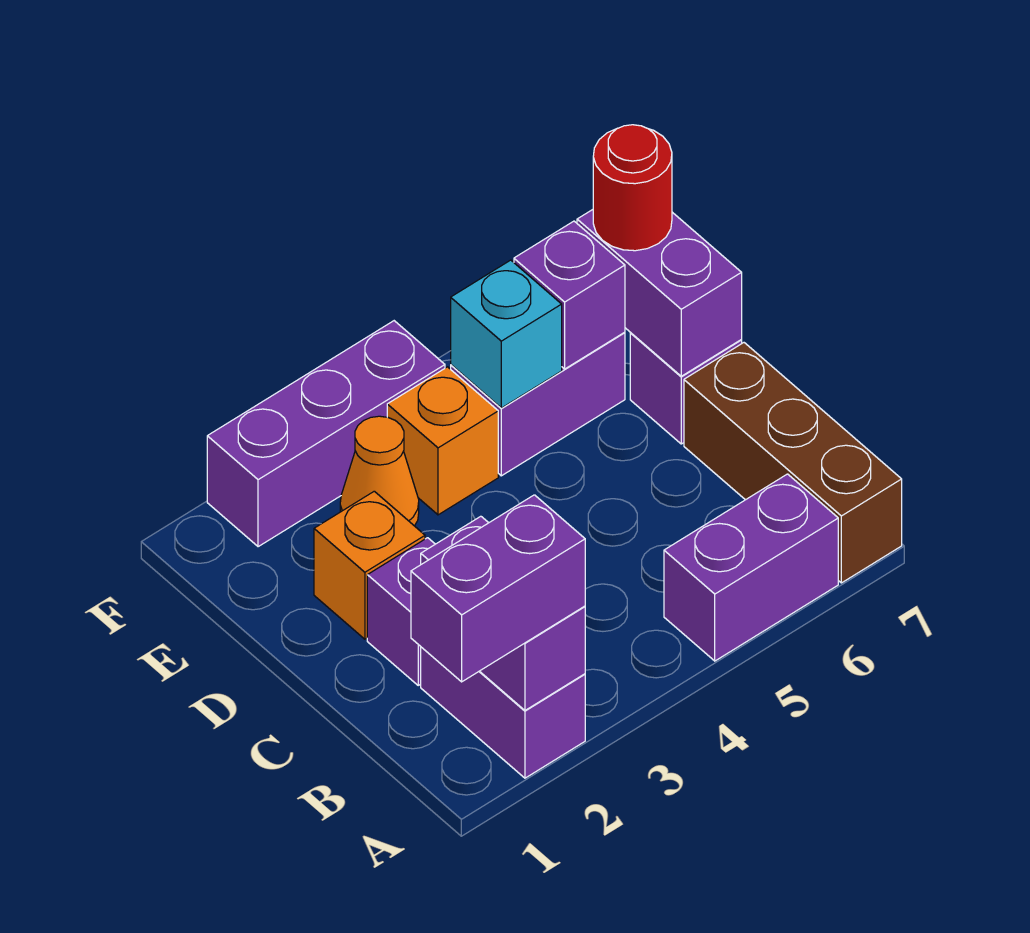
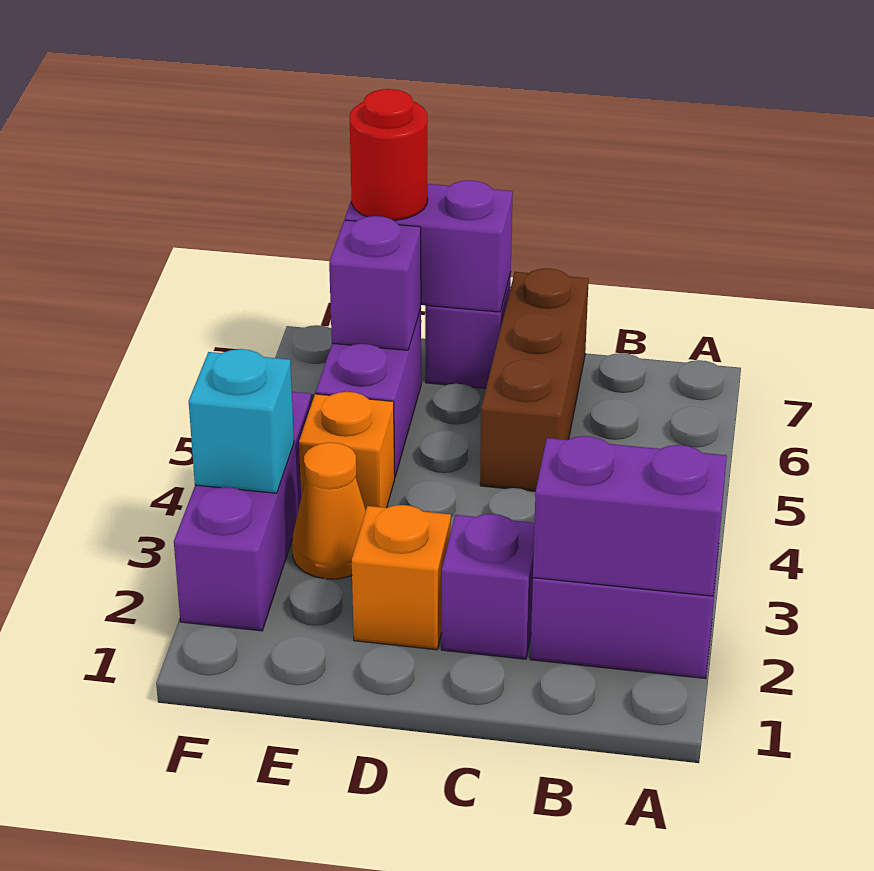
purple 1x2 brick [411,495,585,682] -> none
purple 1x2 brick [664,474,838,661] -> none
brown 1x3 brick [684,343,902,583] -> brown 1x3 brick turned to [480,268,589,491]
cyan 1x1 brick [451,260,562,408] -> cyan 1x1 brick moved to [189,349,294,493]

